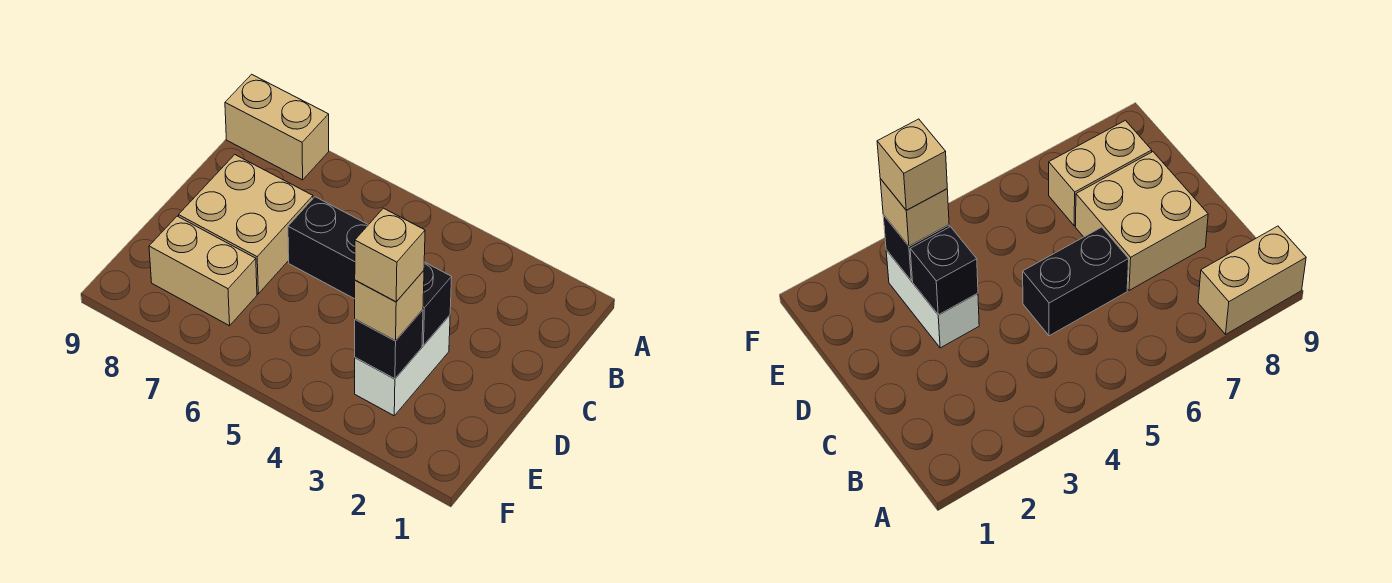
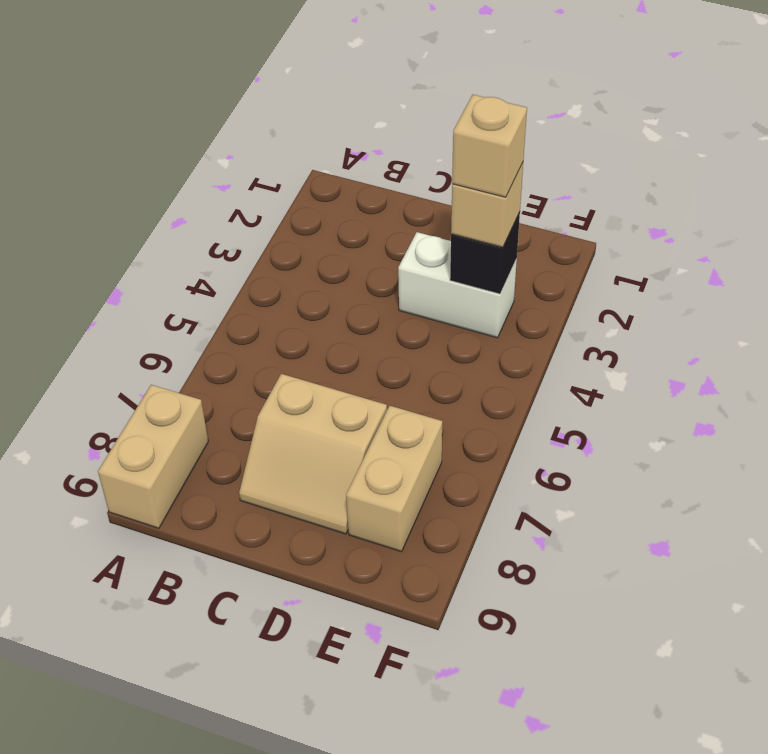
black 1x2 brick [288,197,368,299] -> none
tan 2x2 brick [179,155,313,294] -> tan 2x2 slope [239,374,387,534]
black 1x1 brick [422,262,452,345] -> none

